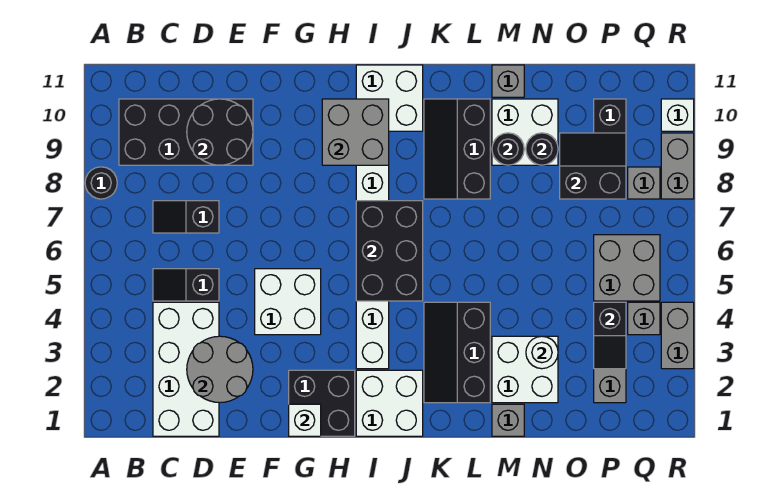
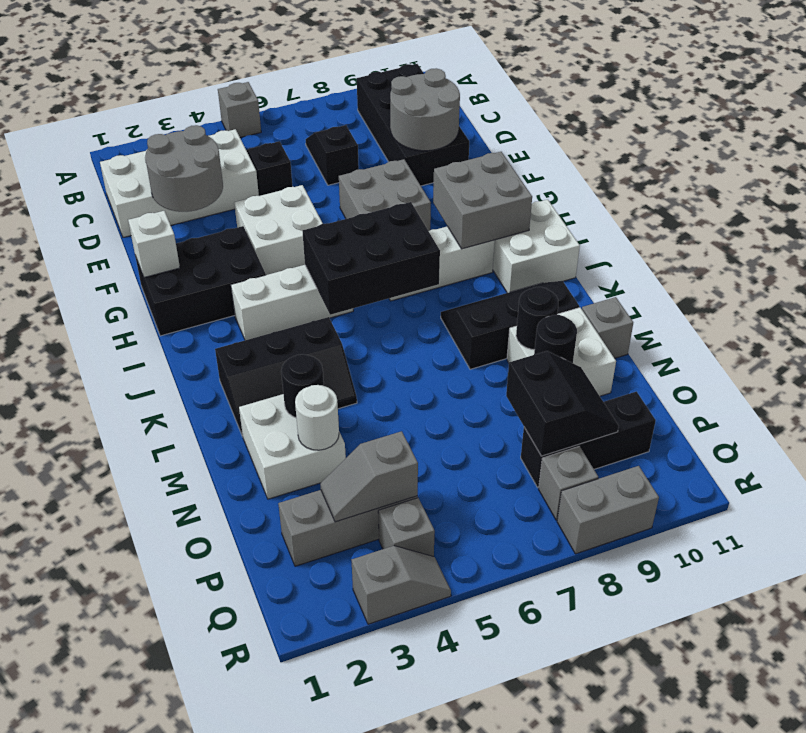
black 1x1 round brick [85,167,117,199] -> black 1x1 round brick moved to [281,354,324,417]
black 2x2 round brick [187,99,253,165] -> grey 2x2 round brick [390,68,460,151]
black 2x2 brick [289,370,355,436] -> black 2x3 brick [135,226,266,336]
white 2x2 brick [356,370,423,436] -> none
black 2x3 slope [424,302,490,403] -> black 2x3 slope turned to [215,317,357,437]
grey 1x1 brick [492,404,524,436] -> grey 1x1 brick moved to [218,82,261,138]
black 1x2 slope [594,302,626,369] -> grey 1x2 slope [320,431,418,522]
grey 2x2 brick [594,235,660,301] -> grey 2x2 brick moved to [339,159,431,231]
grey 1x2 brick [661,302,694,369] -> grey 1x2 slope [351,546,451,624]
white 1x1 brick [661,99,694,131] -> none

